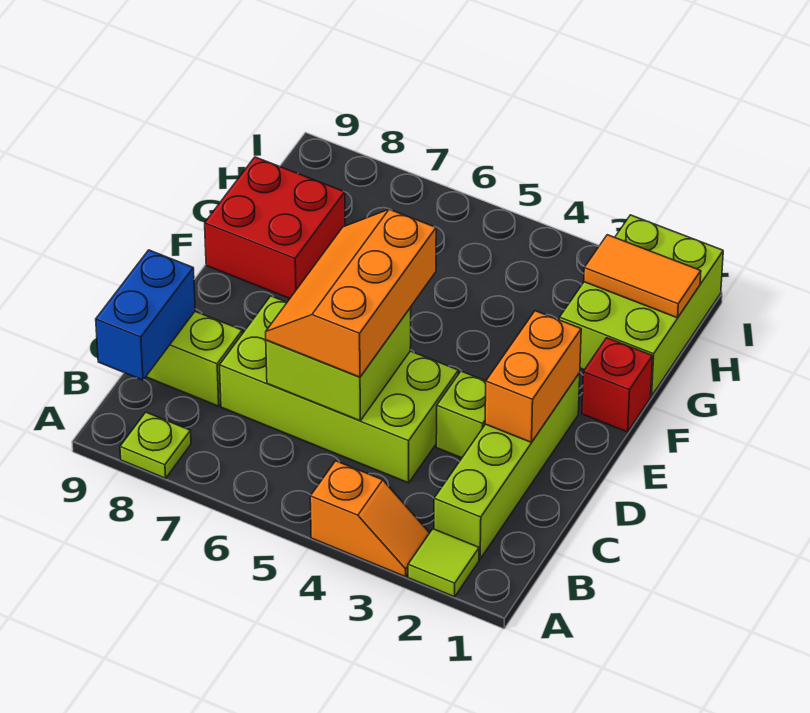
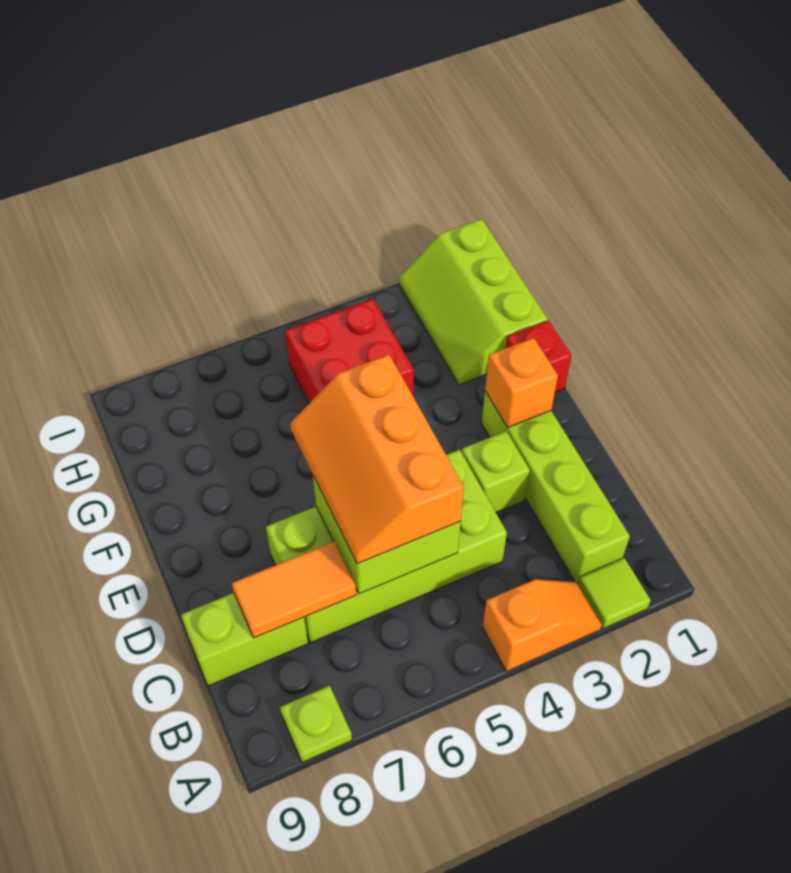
blue 1x2 brick [96,250,195,380] -> none
orange 1x2 brick [485,311,581,442] -> orange 1x1 brick [485,338,558,427]
red 2x2 brick [205,157,345,299] -> red 2x2 brick moved to [285,299,414,403]
lime 2x3 brick [559,215,723,396] -> lime 2x3 slope [399,219,547,385]
orange 1x2 tile [584,235,701,318] -> orange 1x2 tile moved to [232,542,356,638]

